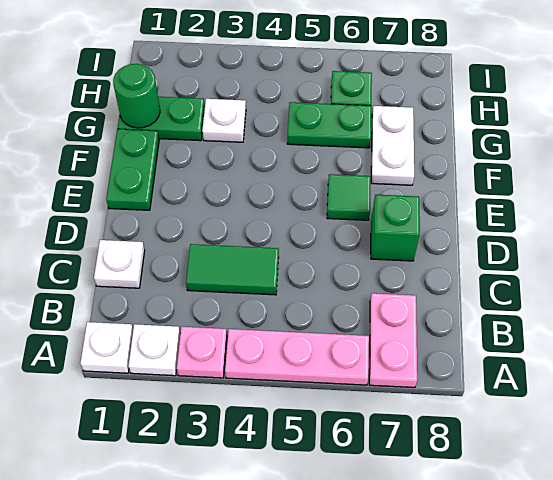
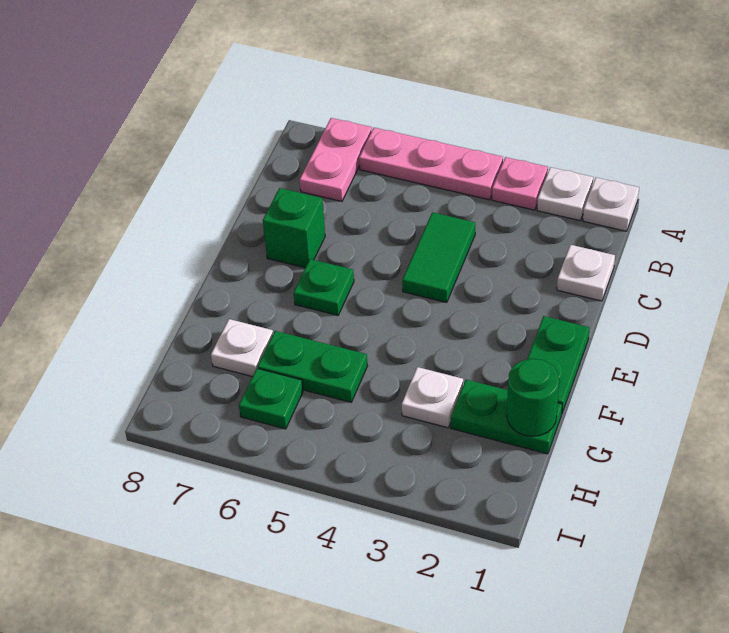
green 1x2 tile [186,244,279,295] -> green 1x2 tile turned to [402,212,475,302]
green 1x1 tile [327,174,371,220] -> green 1x1 plate [294,259,354,315]
white 1x2 plate [371,106,414,185] -> white 1x1 plate [211,319,273,377]

